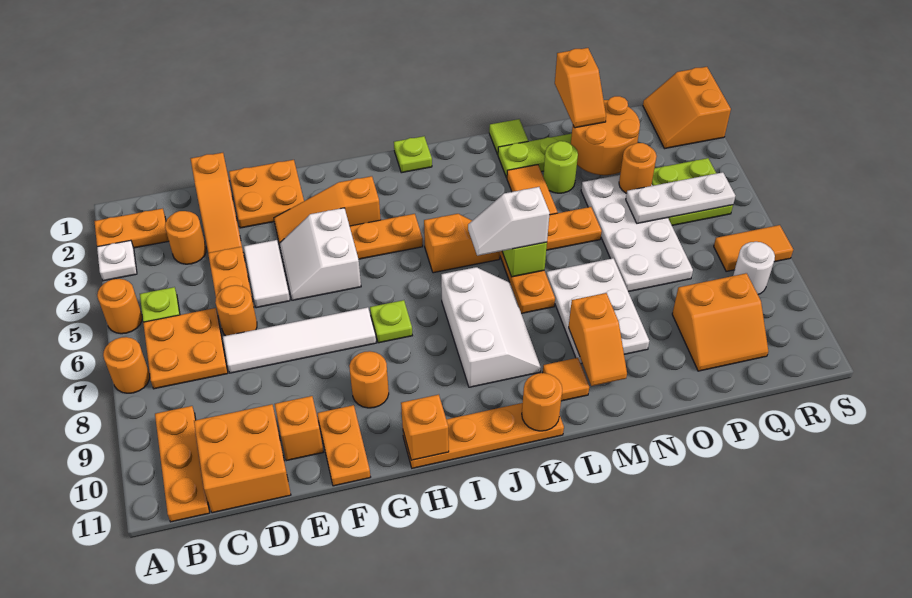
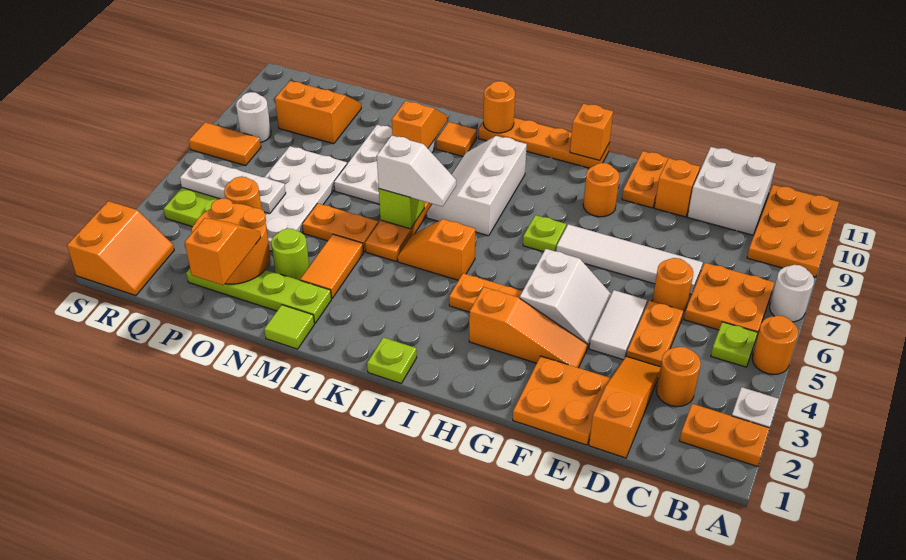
orange 1x1 round brick [103,337,150,393] -> white 1x1 round brick [770,265,814,322]
orange 1x3 plate [155,406,210,522] -> orange 2x3 plate [747,185,839,277]
orange 2x2 brick [194,404,291,513] -> white 2x2 brick [688,147,776,235]

